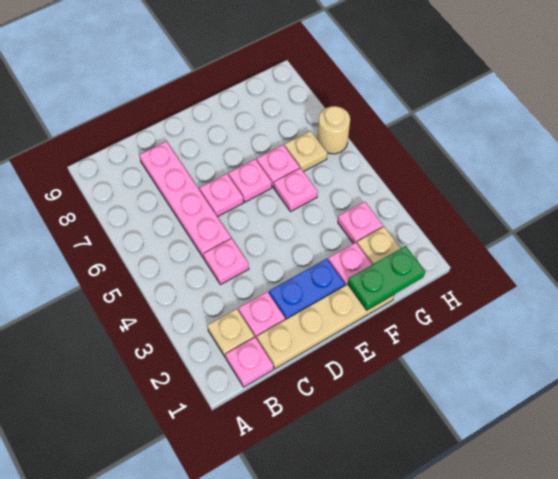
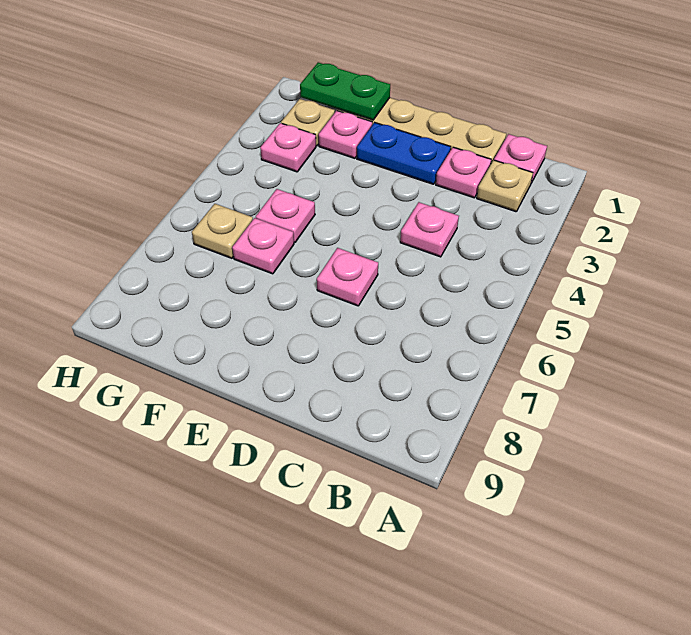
pink 1x4 plate [139,141,231,258] -> none
pink 1x1 plate [229,159,272,202] -> none
tan 1x1 round brick [317,106,350,154] -> none

